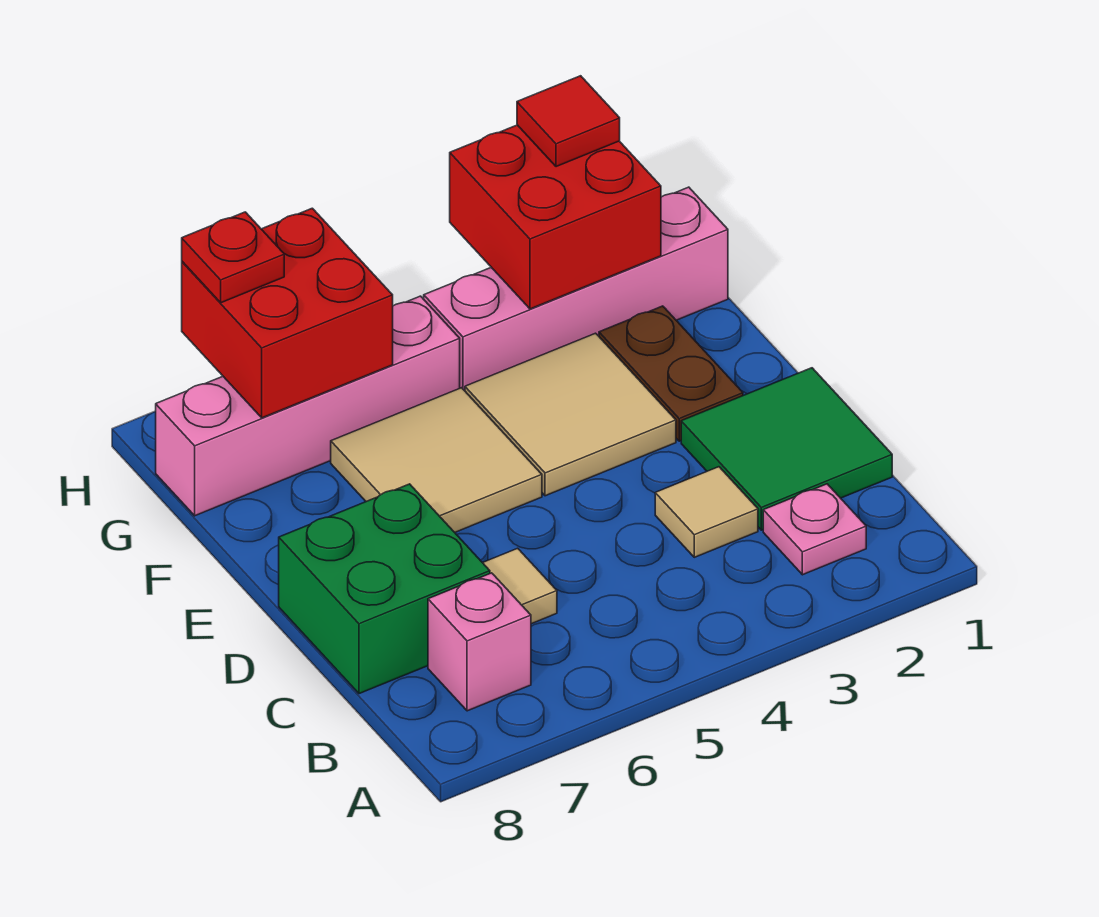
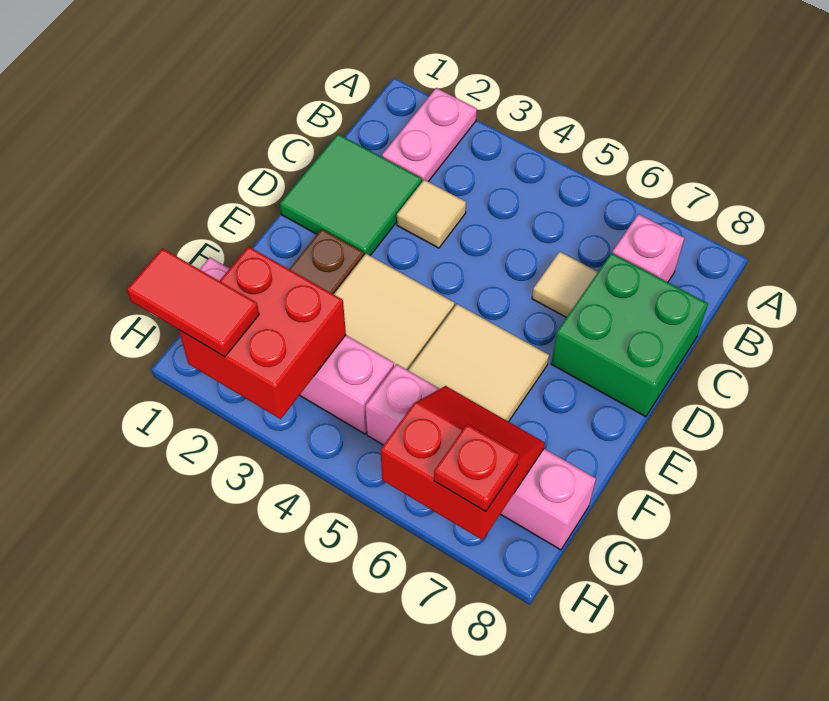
pink 1x1 plate [763,484,866,575] -> pink 1x2 plate [382,88,477,182]
red 2x2 brick [182,208,393,418] -> red 2x2 slope [381,386,545,540]
red 1x1 tile [517,76,620,167] -> red 1x2 tile [127,248,259,357]

